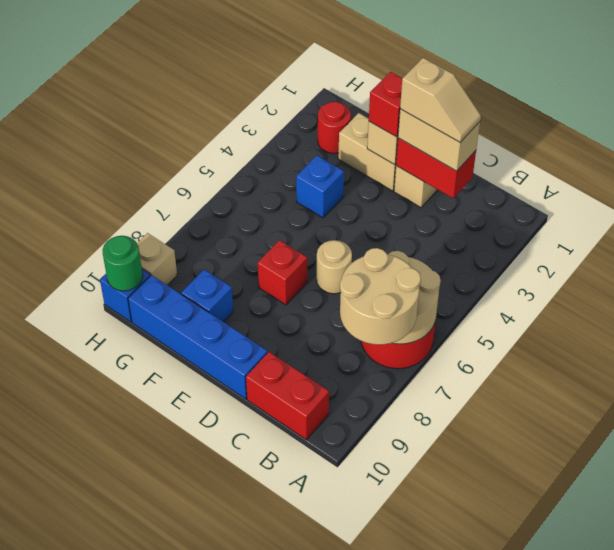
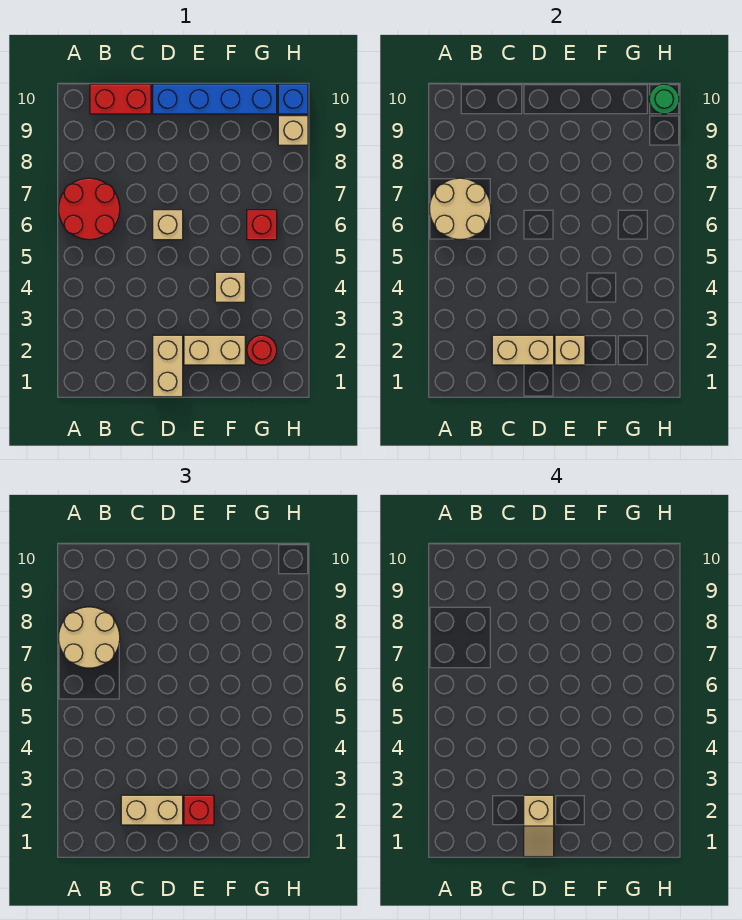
red 1x2 brick [396,138,476,198] -> tan 1x2 brick [492,335,554,365]
tan 1x2 slope [400,58,481,142] -> tan 1x2 slope turned to [524,795,554,857]
tan 1x1 round brick [317,240,352,294] -> tan 1x1 brick [153,210,183,240]
red 1x1 brick [258,240,307,305] -> red 1x1 brick moved to [247,210,277,240]
blue 1x1 brick [296,156,344,218] -> tan 1x1 brick [215,272,245,302]
blue 1x1 brick [181,270,233,322] -> none

